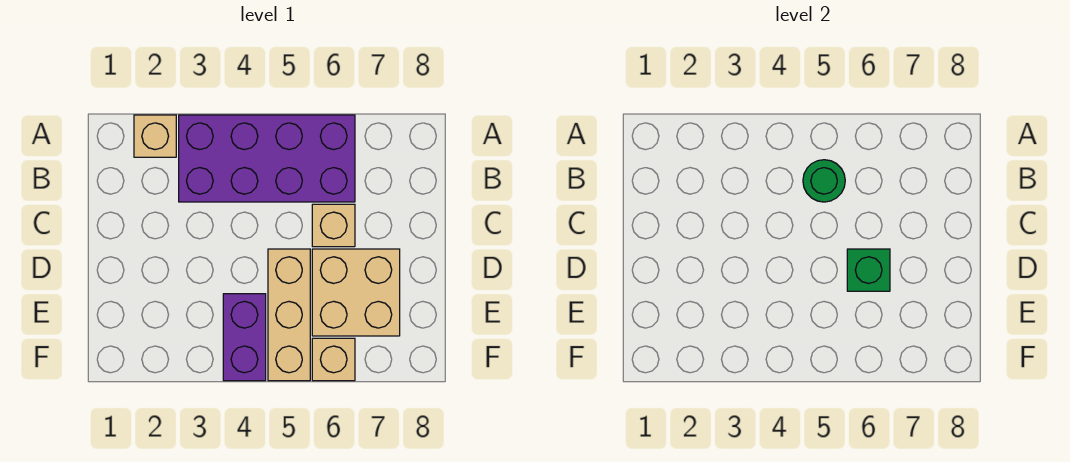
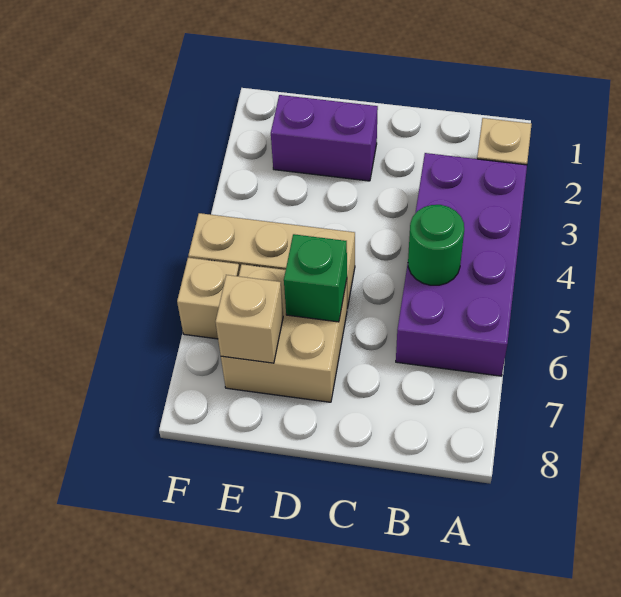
tan 1x1 brick [312,204,355,247] -> tan 1x1 brick moved to [216,275,283,363]
purple 1x2 brick [223,294,266,381] -> purple 1x2 brick moved to [271,95,378,181]

